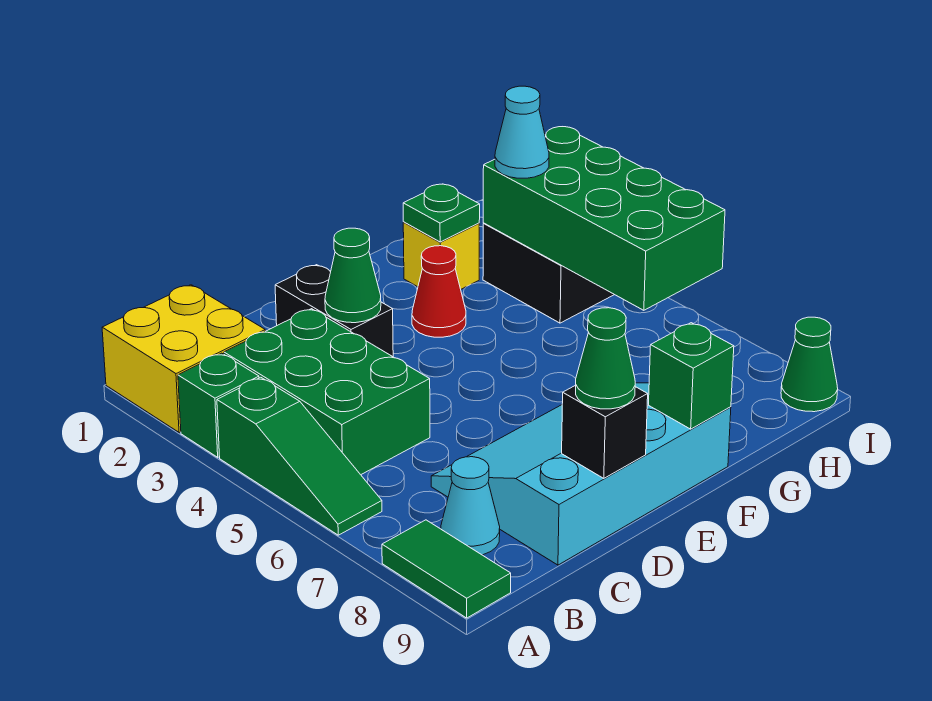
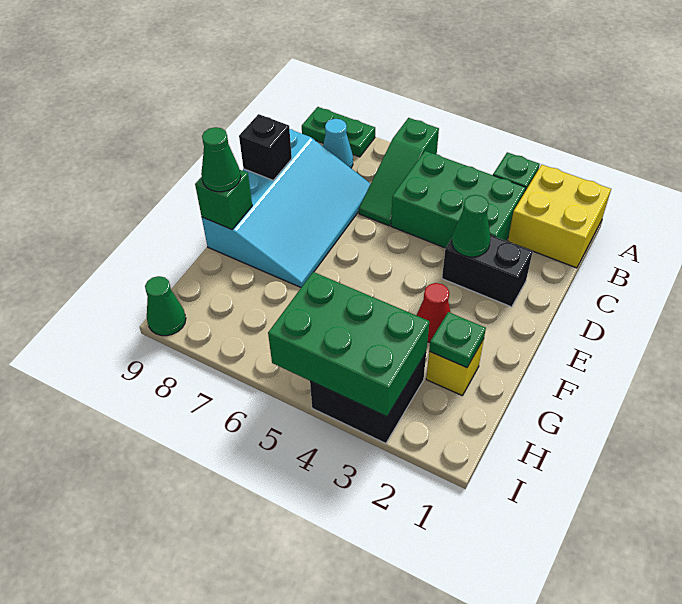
green 1x3 slope [217,377,382,535] -> green 1x3 slope turned to [359,118,439,226]
green 1x2 tile [382,520,511,618] -> green 1x2 plate [302,107,375,157]
green 1x1 cone [576,308,635,409] -> green 1x1 cone moved to [201,127,241,192]
green 2x4 brick [483,127,725,310] -> green 2x3 brick [268,272,429,417]
cyan 1x1 cone [495,86,549,178] -> none

